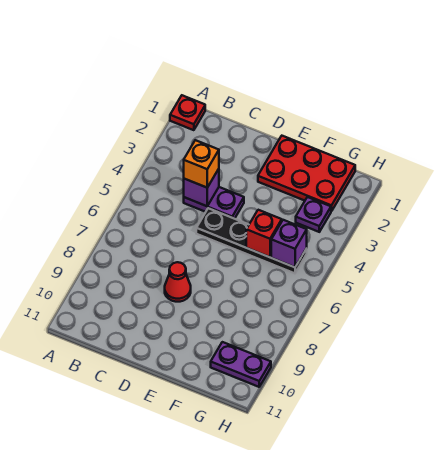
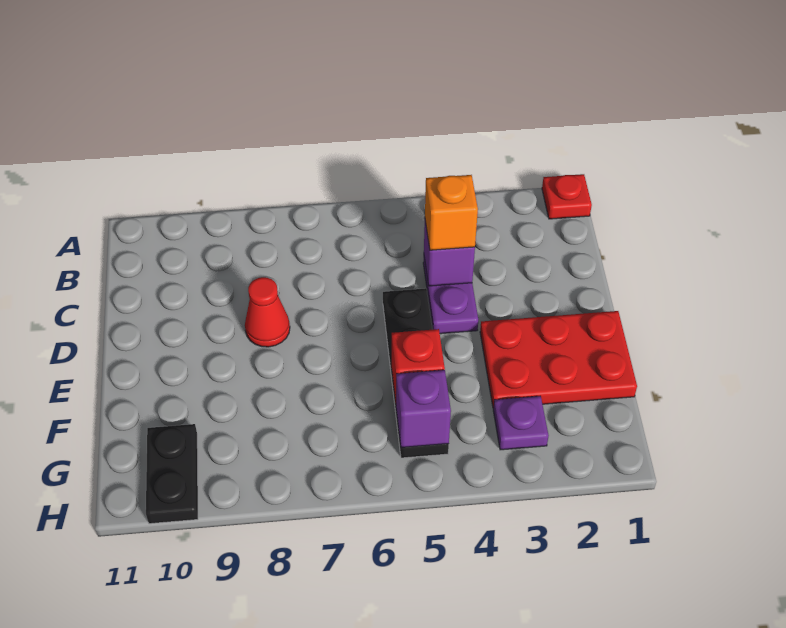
red 2x3 plate [258,136,355,211] -> red 2x3 plate turned to [480,311,637,408]
purple 1x2 plate [211,342,271,387] -> black 1x2 plate [146,424,198,524]

